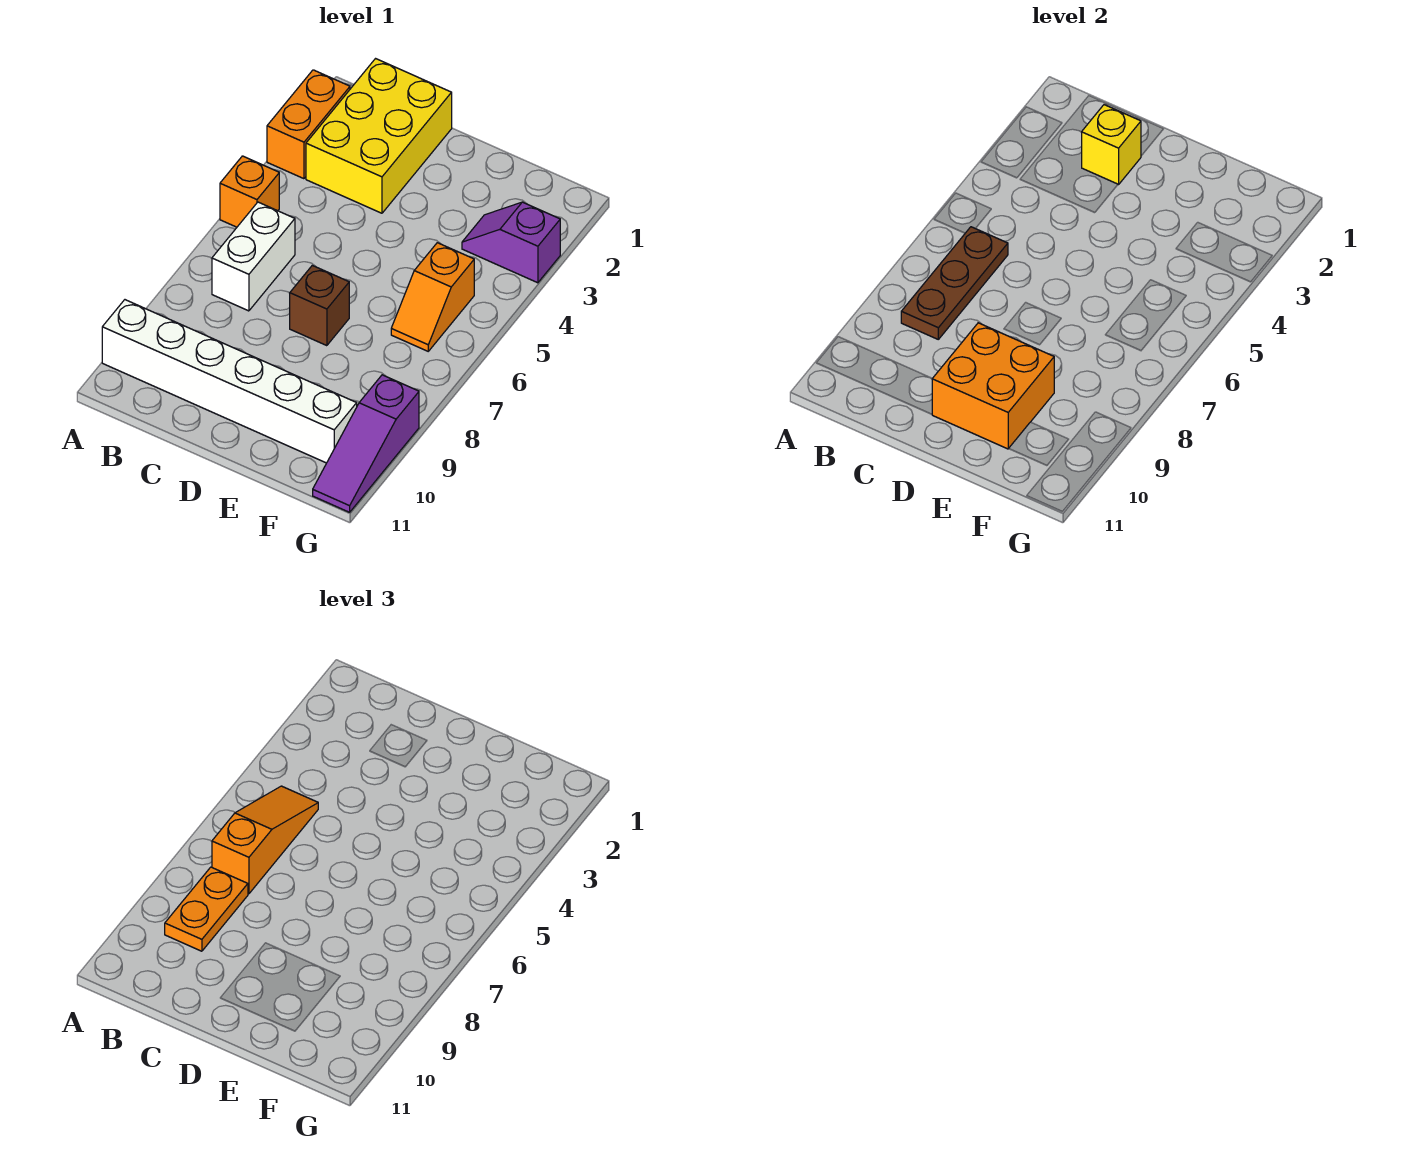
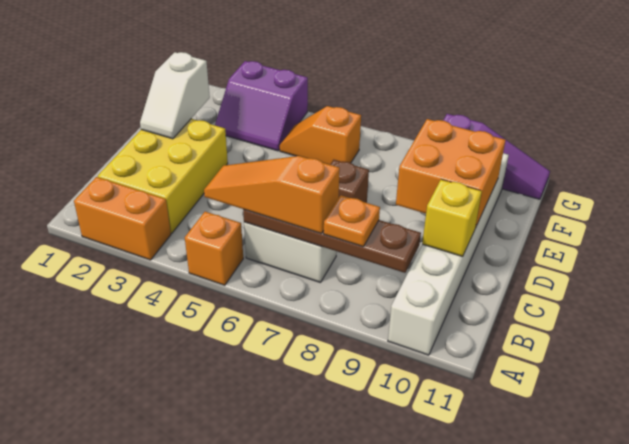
yellow 2x3 brick [306,59,452,213] -> yellow 2x3 brick turned to [98,119,228,233]
brown 1x3 plate [901,227,1008,339] -> brown 1x4 plate [243,210,421,273]
orange 1x2 plate [165,867,248,951] -> orange 1x1 plate [324,195,380,247]
yellow 1x1 brick [1082,105,1141,185] -> yellow 1x1 brick moved to [422,180,482,257]
none -> white 1x2 slope [140,52,210,139]
purple 1x2 slope [462,202,560,283] -> purple 2x2 slope [215,61,308,151]
orange 1x2 slope [391,243,474,351] -> orange 1x2 slope turned to [280,106,361,165]

